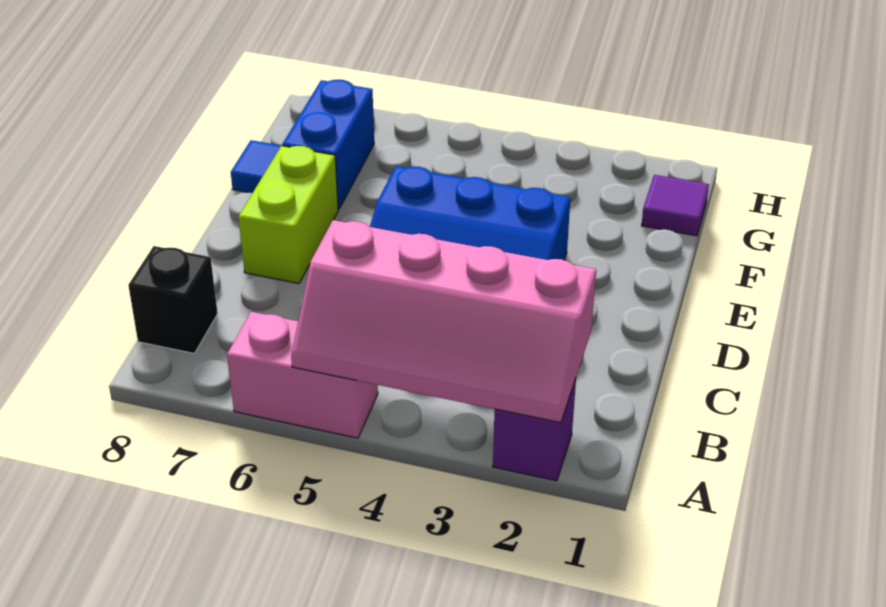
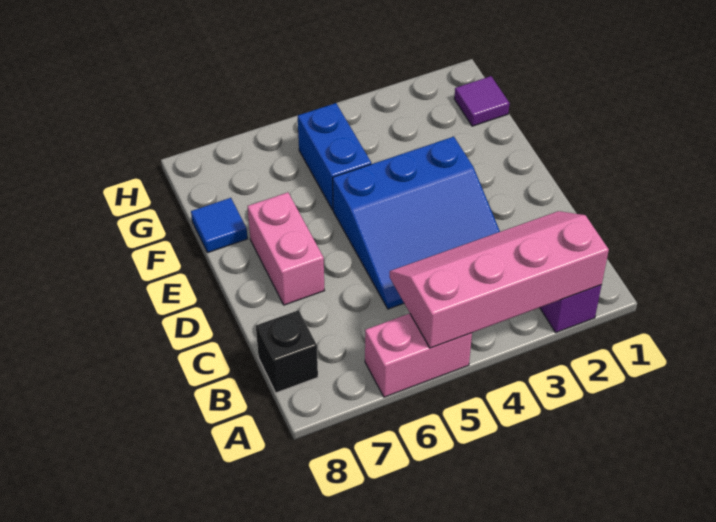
pink 2x4 slope [291,220,596,423] -> pink 2x4 slope turned to [390,211,609,348]
lime 1x2 brick [239,146,338,283] -> pink 1x2 brick [248,192,324,305]
blue 1x2 brick [282,80,374,209] -> blue 1x2 brick moved to [298,103,371,210]

